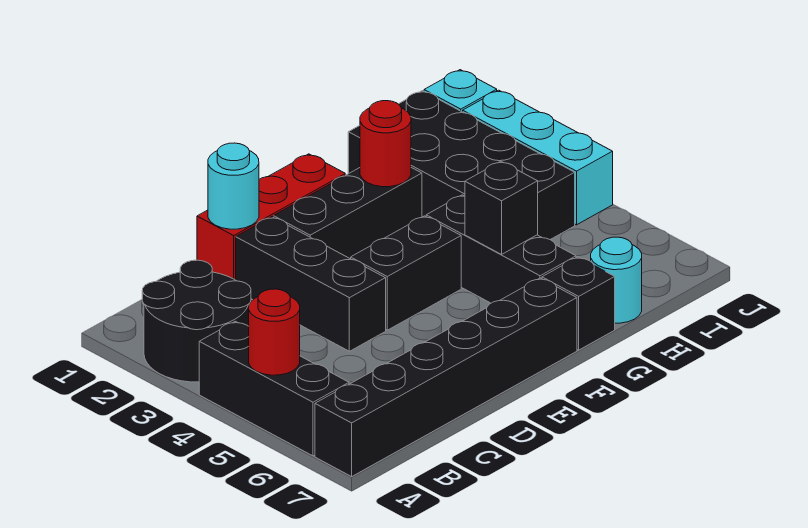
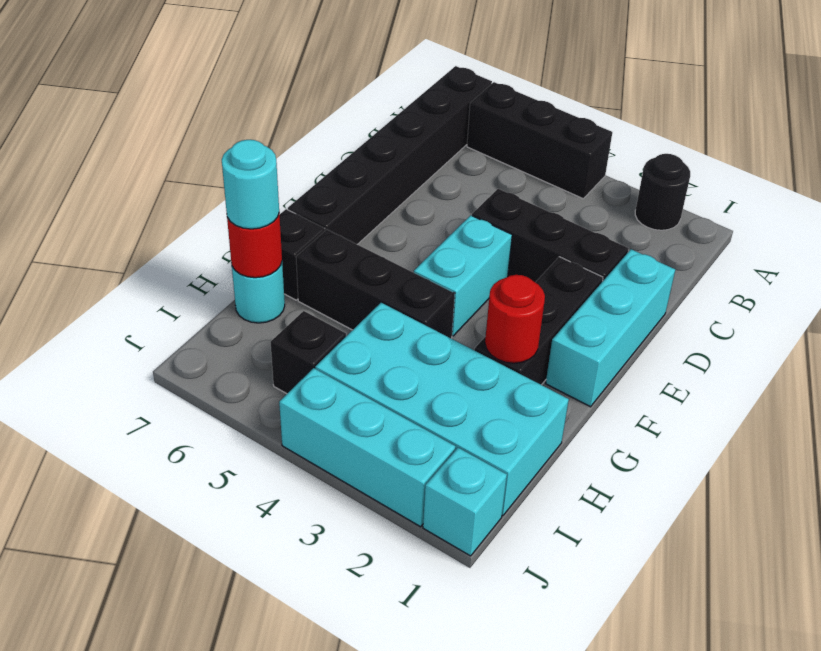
black 2x2 round brick [142,260,251,382] -> black 1x1 round brick [635,154,690,230]
red 1x1 round brick [249,289,300,375] -> red 1x1 round brick moved to [227,214,282,278]
red 1x3 brick [197,154,345,280] -> cyan 1x3 brick [546,249,675,407]
cyan 1x1 round brick [208,143,259,229] -> cyan 1x1 round brick moved to [222,140,279,229]
black 1x2 brick [351,216,461,330] -> cyan 1x2 brick [414,215,512,336]
black 1x1 brick [465,161,538,254] -> black 1x1 brick moved to [270,311,346,394]
black 2x4 brick [348,91,575,240] -> cyan 2x4 brick [315,303,569,516]

